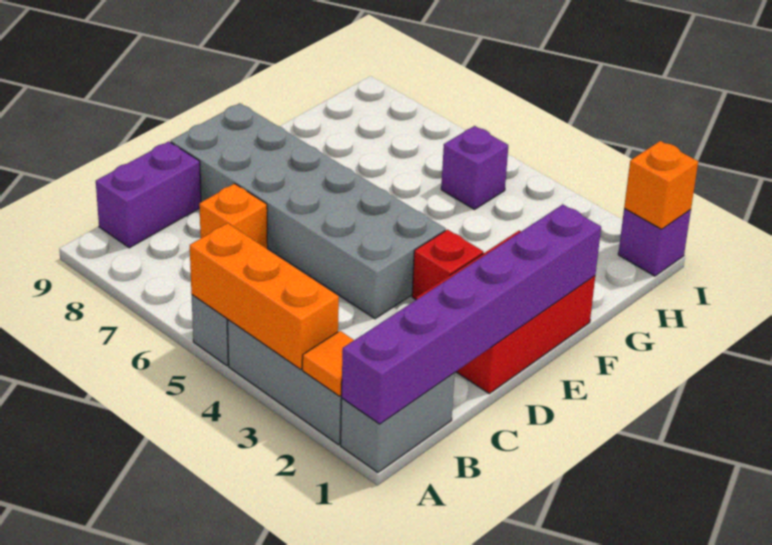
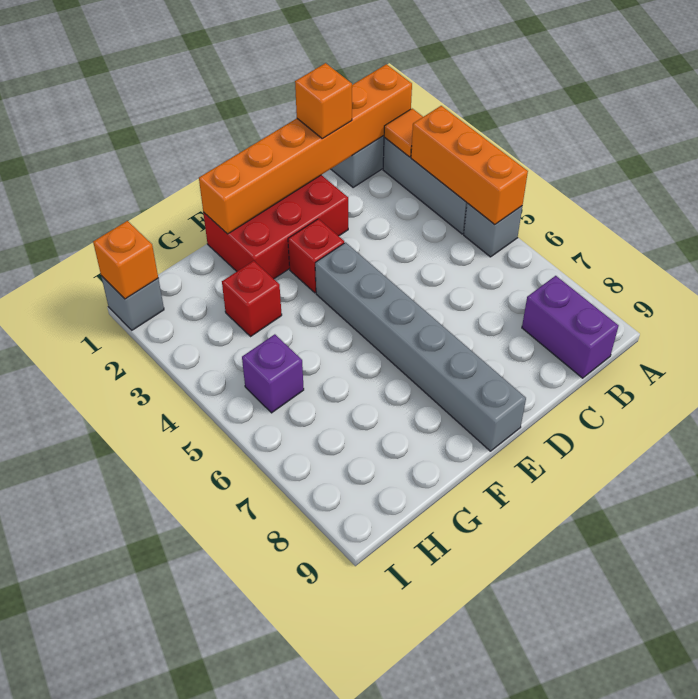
purple 1x6 brick [341,204,601,424] -> orange 1x6 brick [199,64,412,234]
purple 1x2 brick [96,141,201,248] -> purple 1x2 brick turned to [522,276,619,378]
orange 1x1 brick [199,184,268,249] -> orange 1x1 brick moved to [295,63,352,139]
grey 2x6 brick [171,103,446,319] -> grey 1x6 brick [315,242,526,451]
none -> red 1x1 brick [222,261,282,336]
purple 1x1 brick [618,208,691,276] -> grey 1x1 brick [101,276,164,330]

